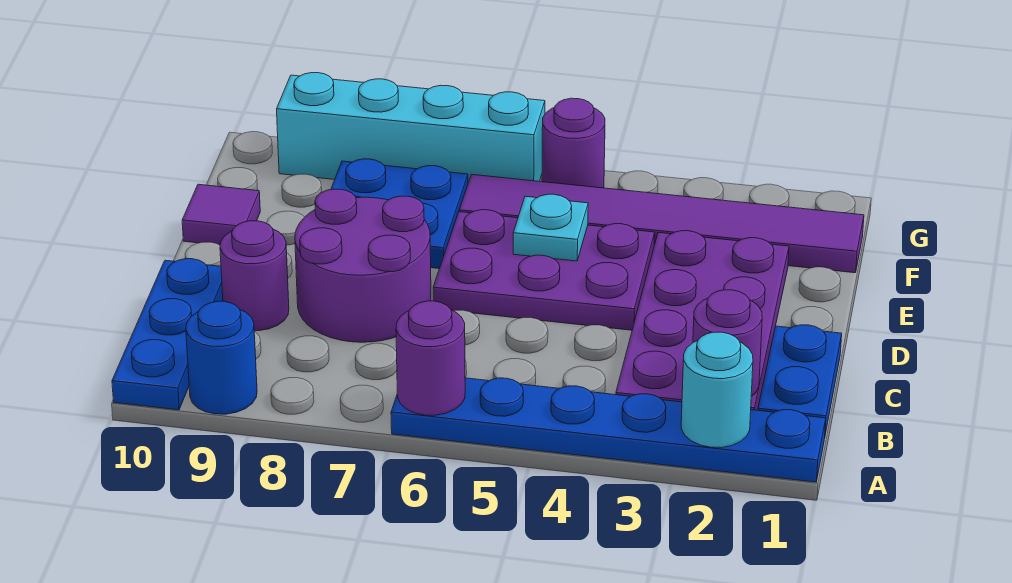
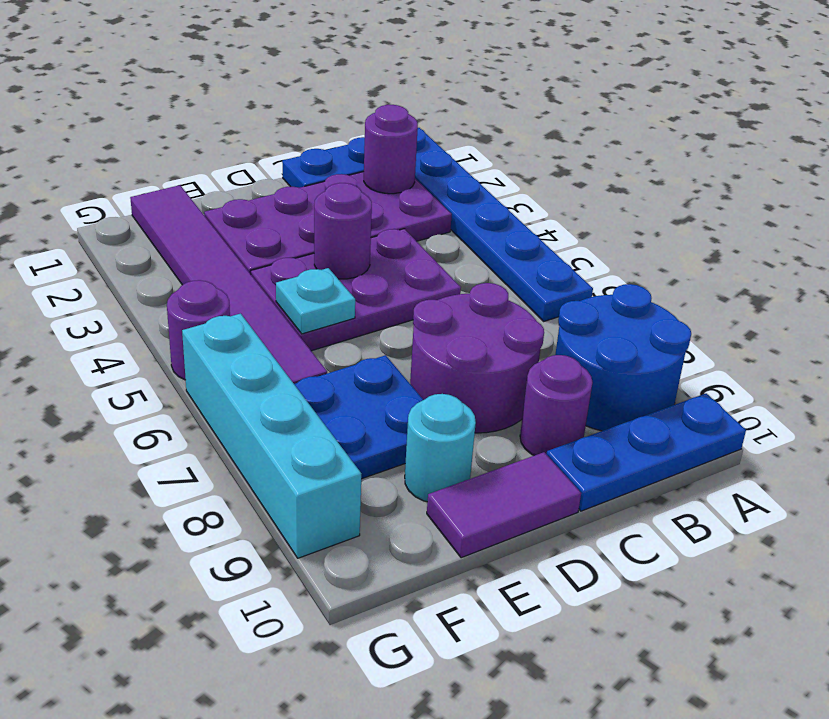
cyan 1x1 round brick [681,332,753,448] -> cyan 1x1 round brick moved to [405,394,476,502]
purple 1x1 round brick [396,301,465,415] -> purple 1x1 round brick moved to [314,183,372,279]
blue 1x1 round brick [186,301,257,414] -> blue 2x2 round brick [555,284,691,431]
purple 2x3 plate [433,210,655,330] -> purple 2x3 plate turned to [251,229,461,351]
purple 1x1 tile [182,184,260,245] -> purple 1x2 tile [427,452,581,558]

